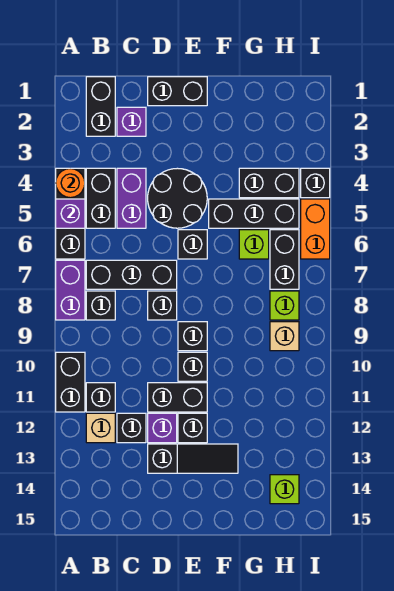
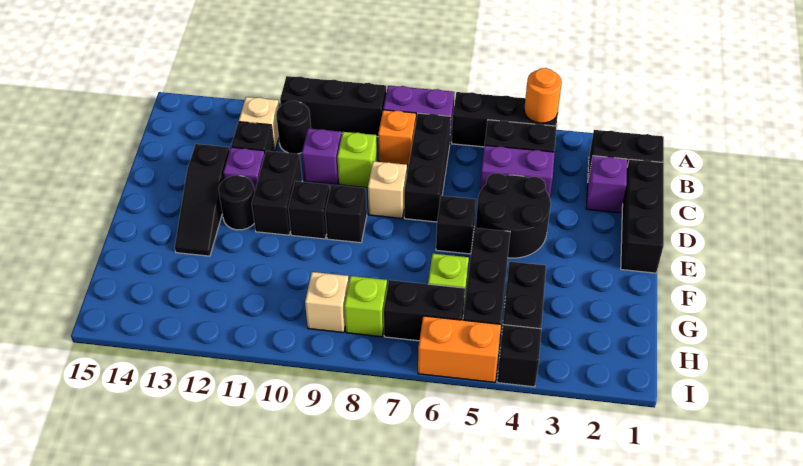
purple 1x1 brick [56,199,85,228] -> purple 1x1 brick moved to [302,128,341,185]
black 1x2 brick [56,352,85,412] -> black 1x3 brick [280,76,386,137]
black 1x1 brick [86,291,115,320] -> orange 1x1 brick [378,110,416,165]
black 1x1 brick [86,383,115,412] -> black 1x1 round brick [276,101,311,154]
black 1x2 brick [148,77,207,106] -> black 1x3 brick [621,159,664,273]
black 1x1 brick [148,291,177,320] -> tan 1x1 brick [368,161,407,218]
black 1x1 brick [178,413,207,443] -> black 1x1 round brick [219,175,255,230]
lime 1x1 brick [270,475,299,504] -> lime 1x1 brick moved to [337,132,377,188]

